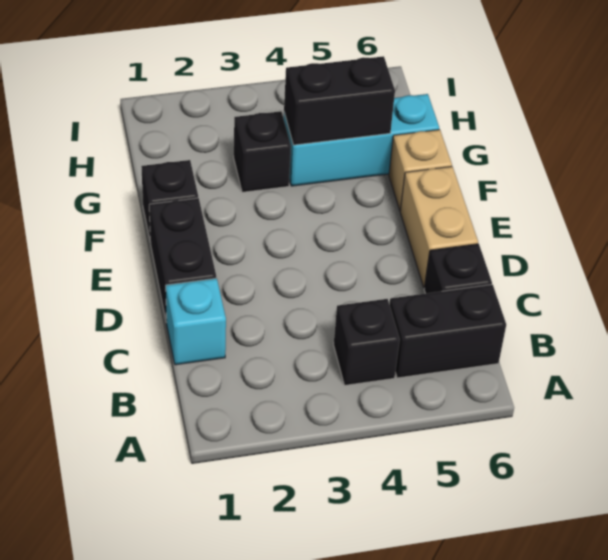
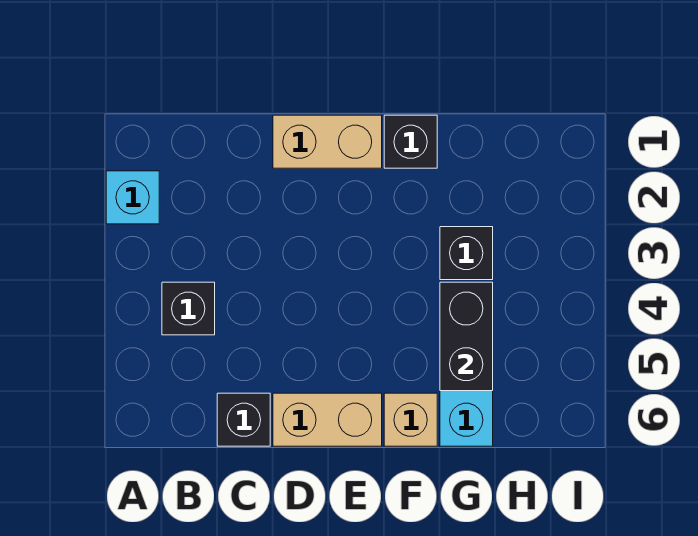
black 1x2 brick [390,284,506,378] -> none
cyan 1x1 brick [166,278,226,365] -> cyan 1x1 brick moved to [106,171,159,224]
black 1x2 brick [149,198,216,322] -> tan 1x2 brick [273,115,382,168]

